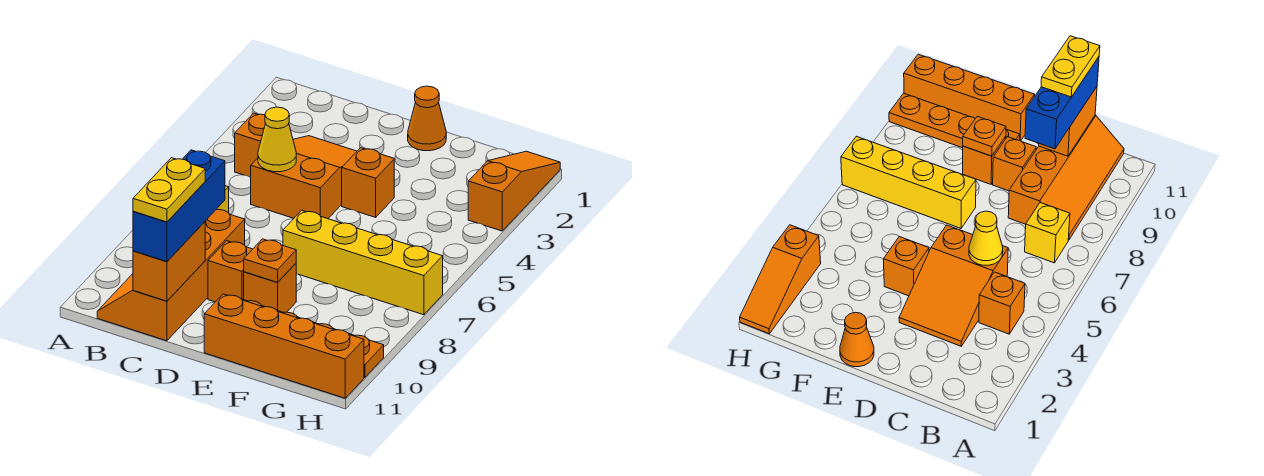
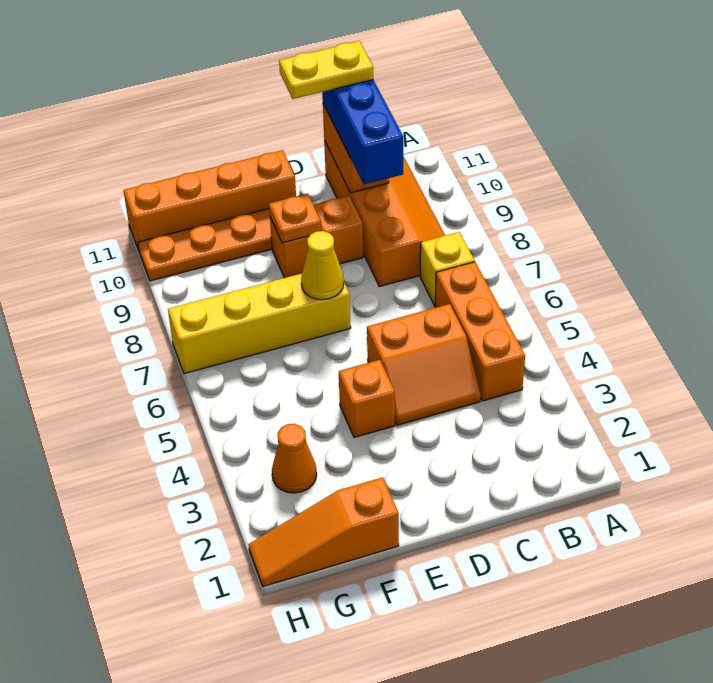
orange 1x1 brick [235,113,266,177] -> orange 1x3 brick [435,262,525,401]
orange 2x3 slope [251,136,357,219] -> orange 2x2 slope [367,304,481,425]
yellow 1x1 cone [258,107,296,172] -> yellow 1x1 cone moved to [301,231,344,300]
yellow 1x2 plate [133,158,205,222] -> yellow 1x2 plate turned to [279,41,373,99]
orange 1x1 cone [408,86,446,151] -> orange 1x1 cone moved to [272,424,317,493]
orange 1x3 slope [468,151,560,231] -> orange 1x3 slope turned to [248,477,399,587]

